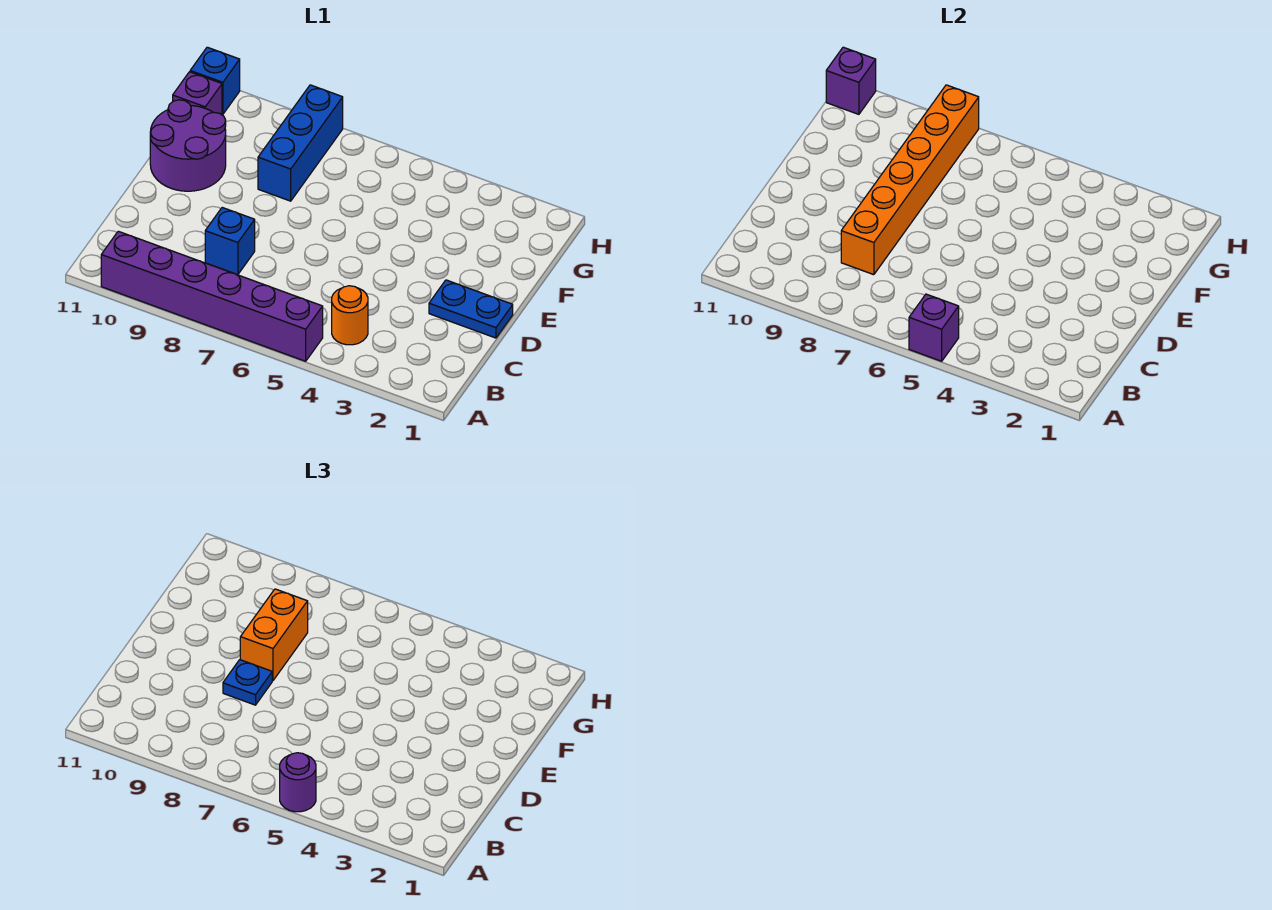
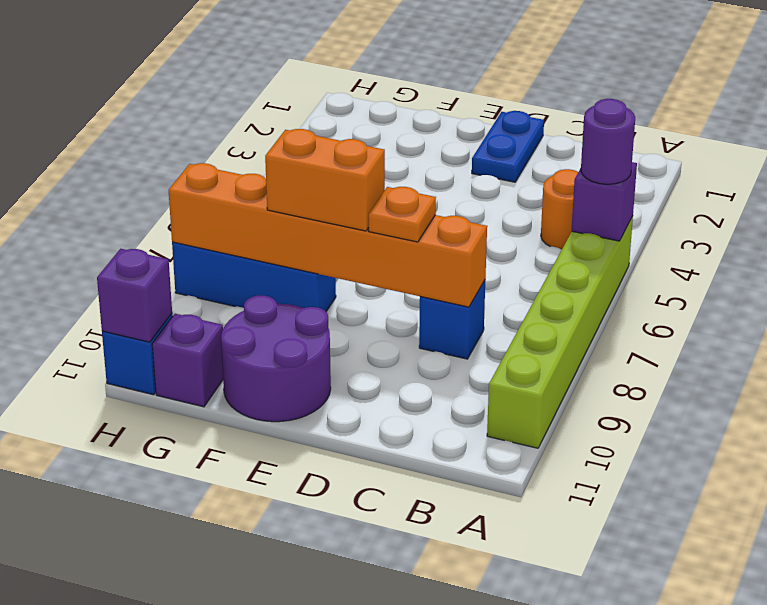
purple 1x6 brick [101,231,323,361] -> lime 1x6 brick [487,216,633,448]
blue 1x1 plate [223,660,272,705] -> orange 1x1 plate [369,187,436,242]

